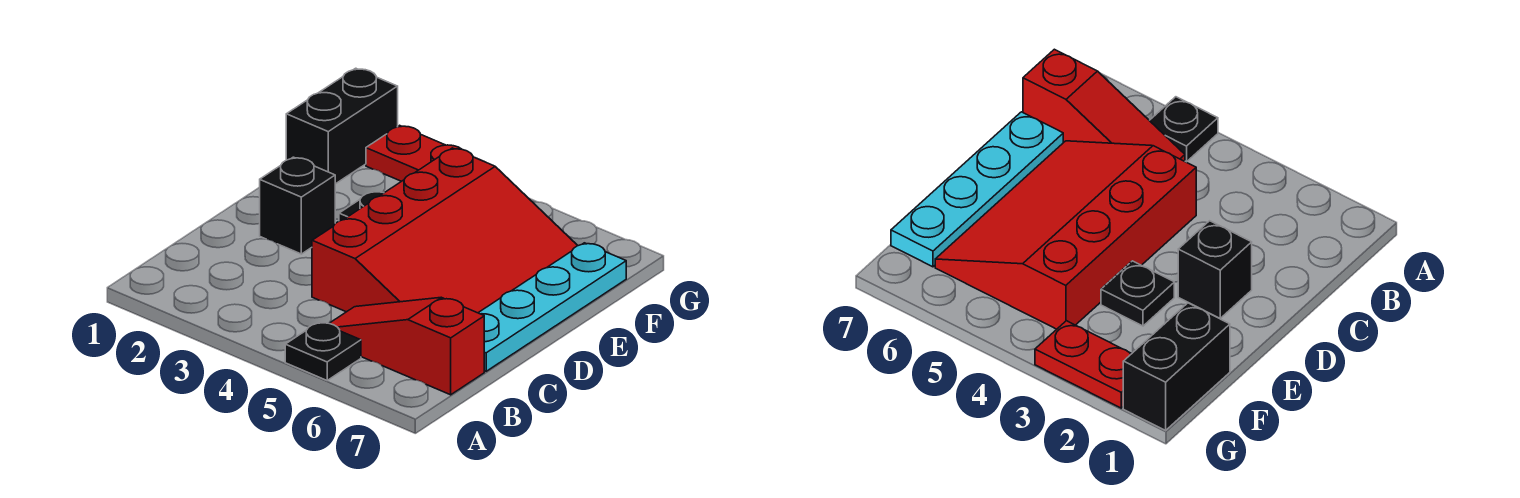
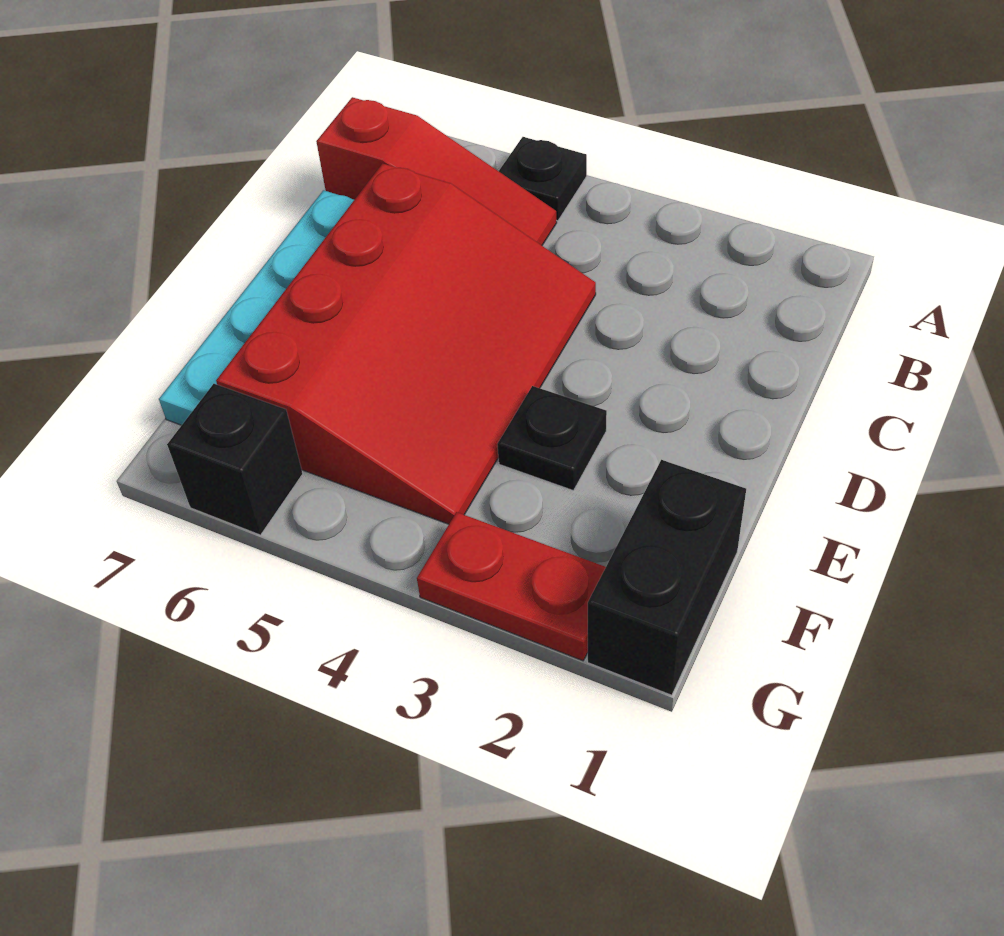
red 3x4 slope [312,148,578,313] -> red 3x4 slope turned to [216,163,596,524]
black 1x1 brick [260,157,335,254] -> black 1x1 brick moved to [167,384,303,535]

